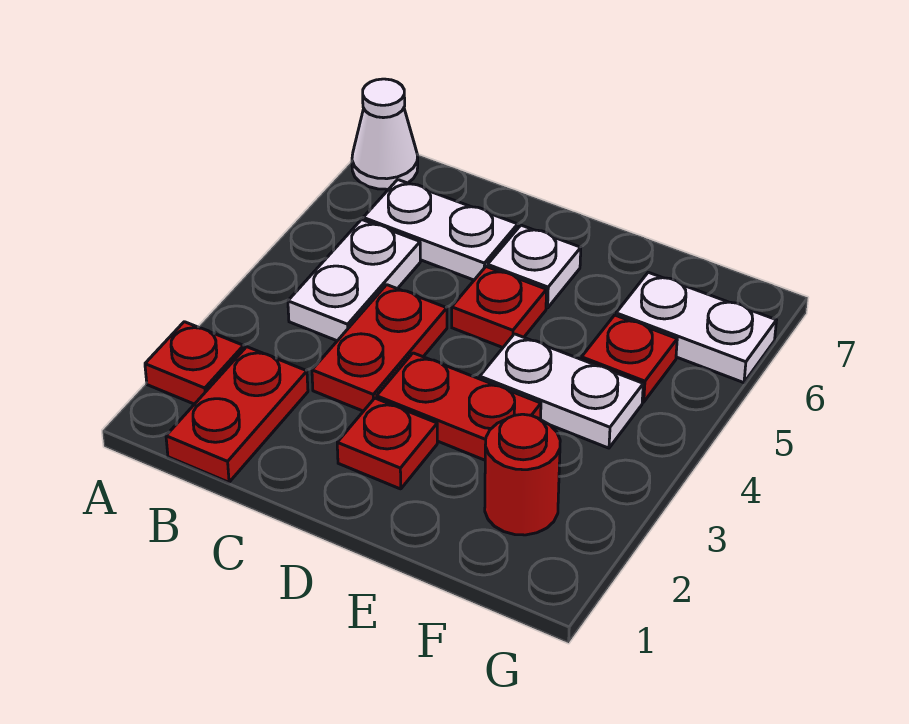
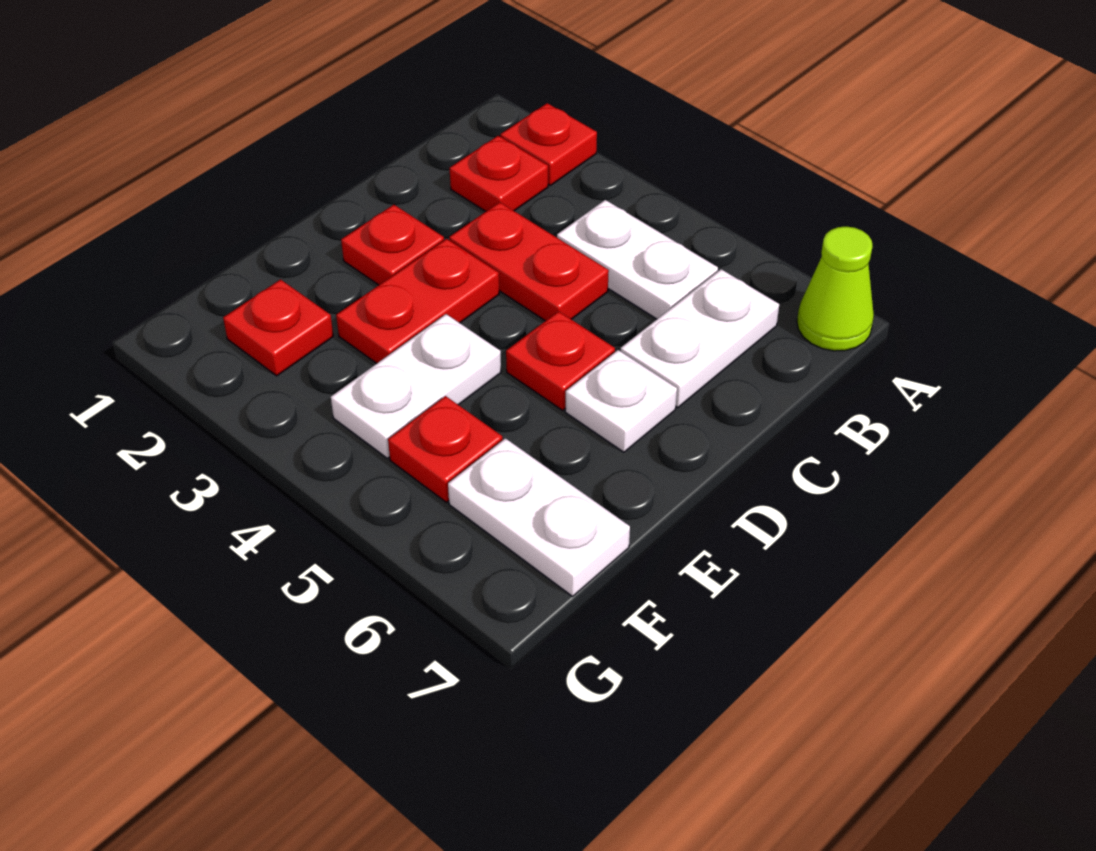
white 1x1 cone [352,79,418,189] -> lime 1x1 cone [797,226,874,351]
red 1x2 plate [166,347,308,482] -> red 1x1 plate [450,136,548,212]
red 1x1 round brick [485,414,560,535] -> red 1x1 plate [223,280,333,376]
white 1x2 plate [616,272,777,383] -> white 1x2 plate turned to [448,438,630,596]

